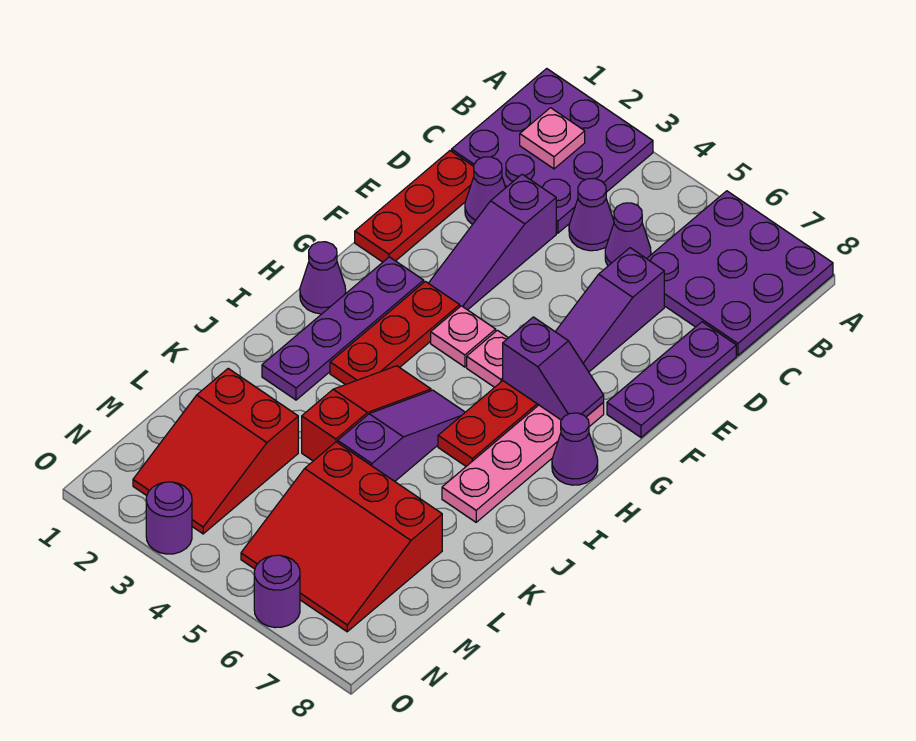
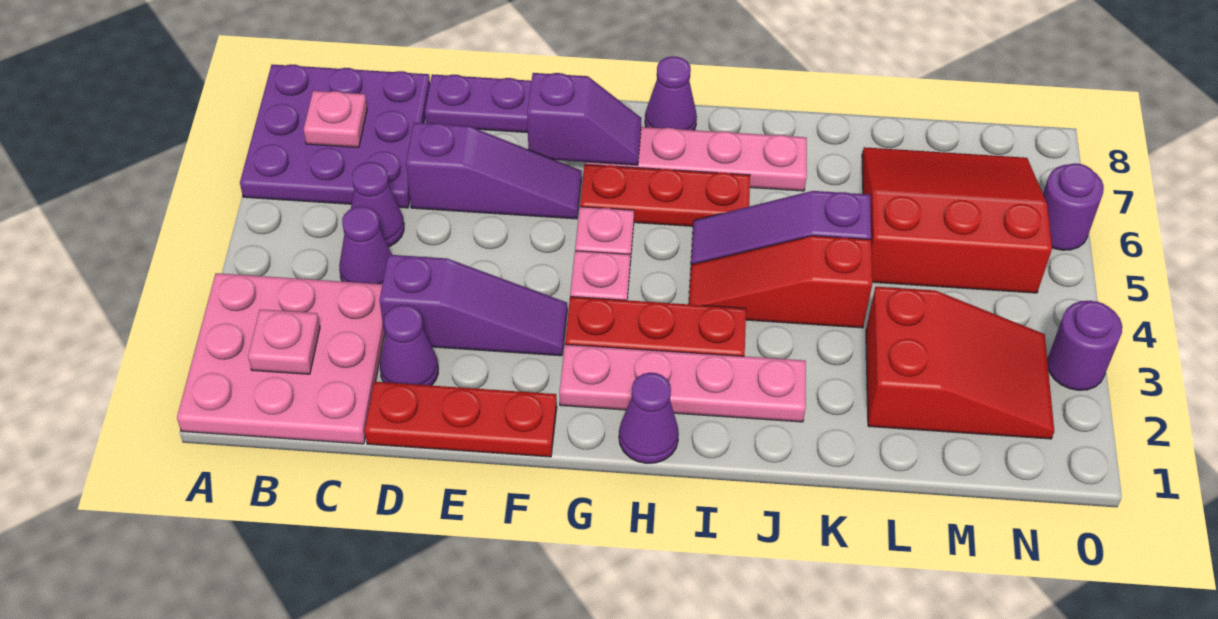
purple 3x3 plate [452,69,653,233] -> pink 3x3 plate [177,273,384,444]
none -> pink 1x1 plate [304,91,367,148]
purple 1x4 plate [262,257,424,400] -> pink 1x4 plate [560,344,806,422]
purple 1x2 slope [503,317,604,420] -> purple 1x2 slope turned to [527,73,642,165]
red 3x3 slope [241,442,442,632] -> red 3x3 slope turned to [862,147,1052,293]

